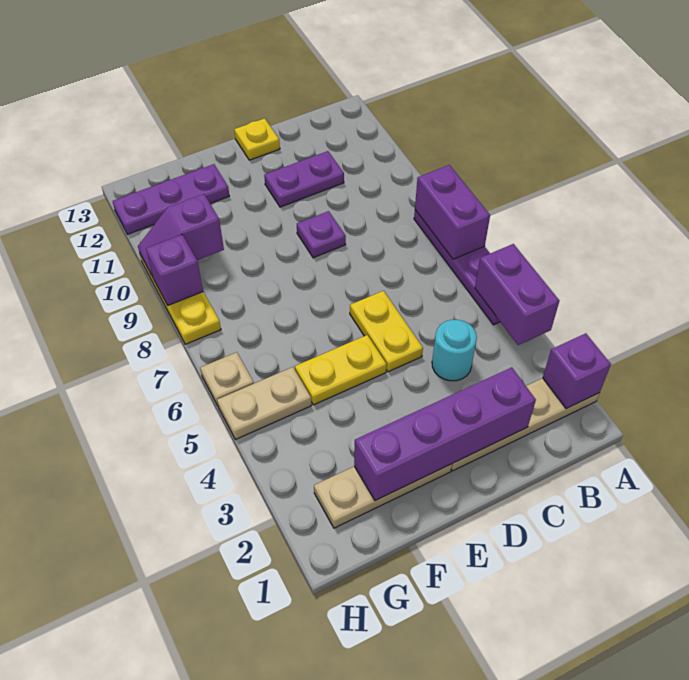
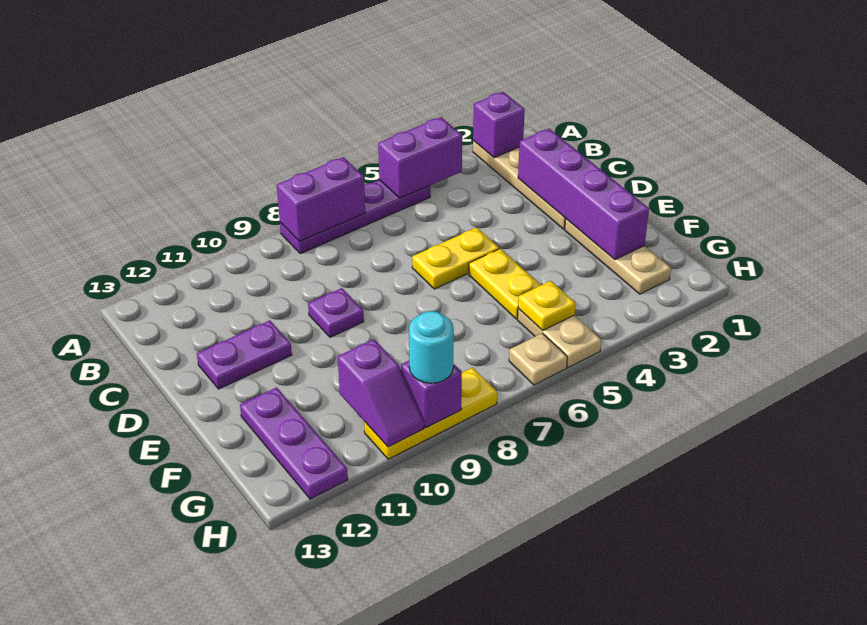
cyan 1x1 round brick [432,320,477,381] -> cyan 1x1 round brick moved to [409,311,454,383]
purple 1x2 plate [264,151,344,207] -> purple 1x2 plate turned to [197,320,292,389]
yellow 1x1 plate [234,118,280,160] -> yellow 1x1 plate moved to [518,281,576,331]

